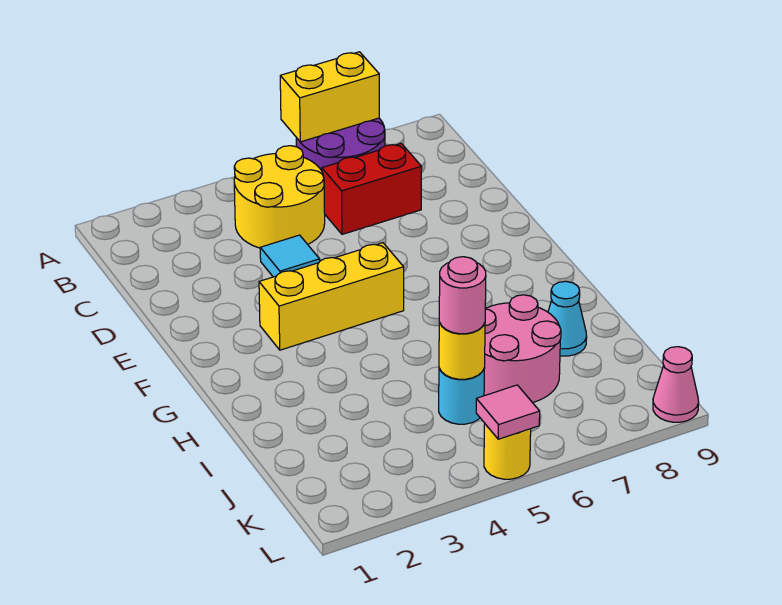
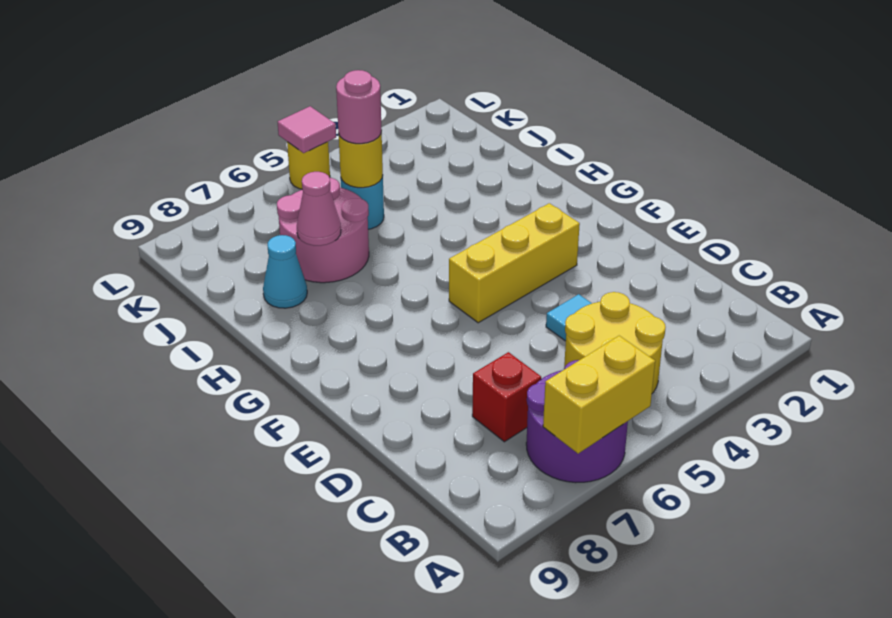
red 1x2 brick [322,144,422,234] -> red 1x1 brick [472,352,541,442]
pink 1x1 cone [653,347,699,422] -> pink 1x1 cone moved to [297,172,341,246]

